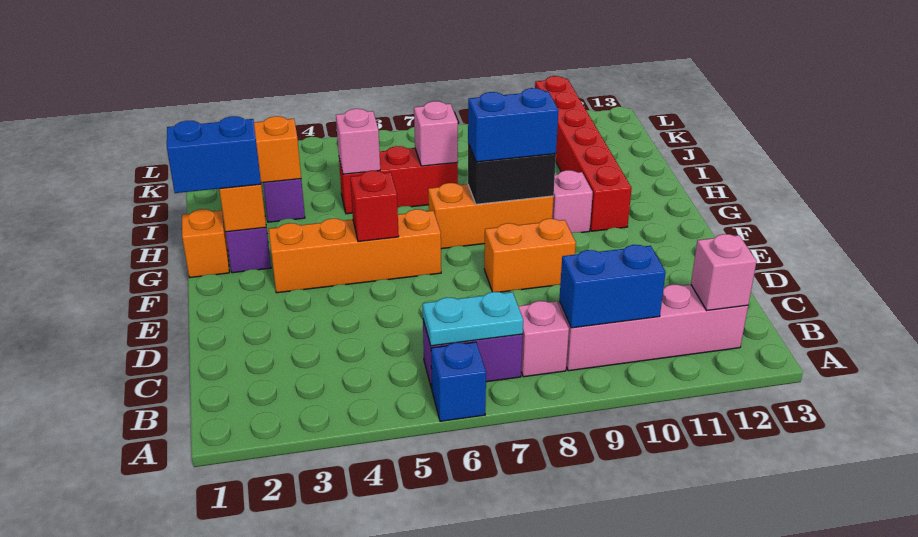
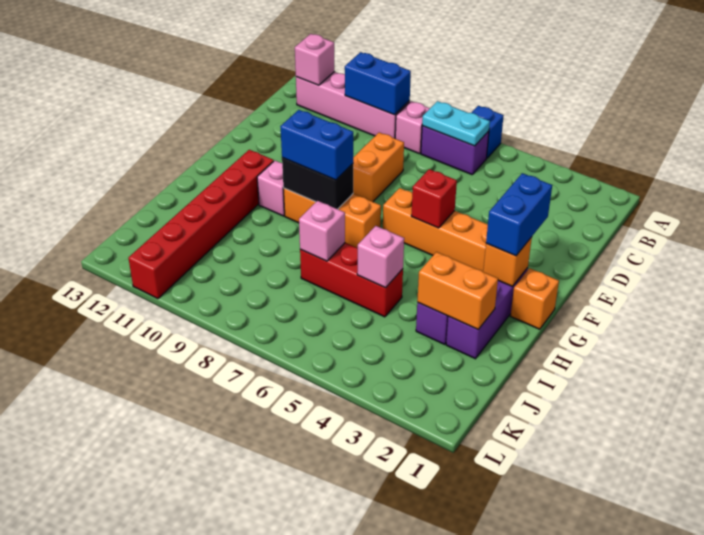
orange 1x2 brick [484,219,576,292] -> orange 1x2 brick turned to [353,132,404,202]
blue 1x2 brick [167,116,261,193] -> blue 1x2 brick turned to [486,173,552,256]

